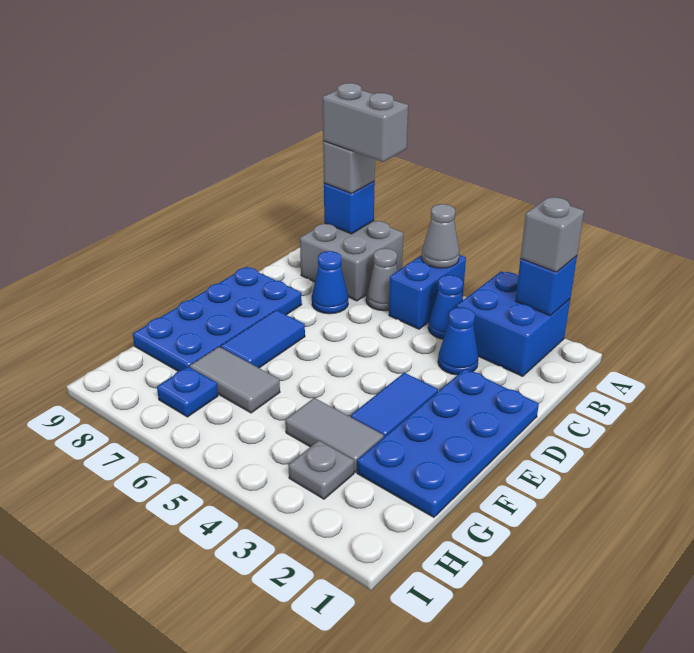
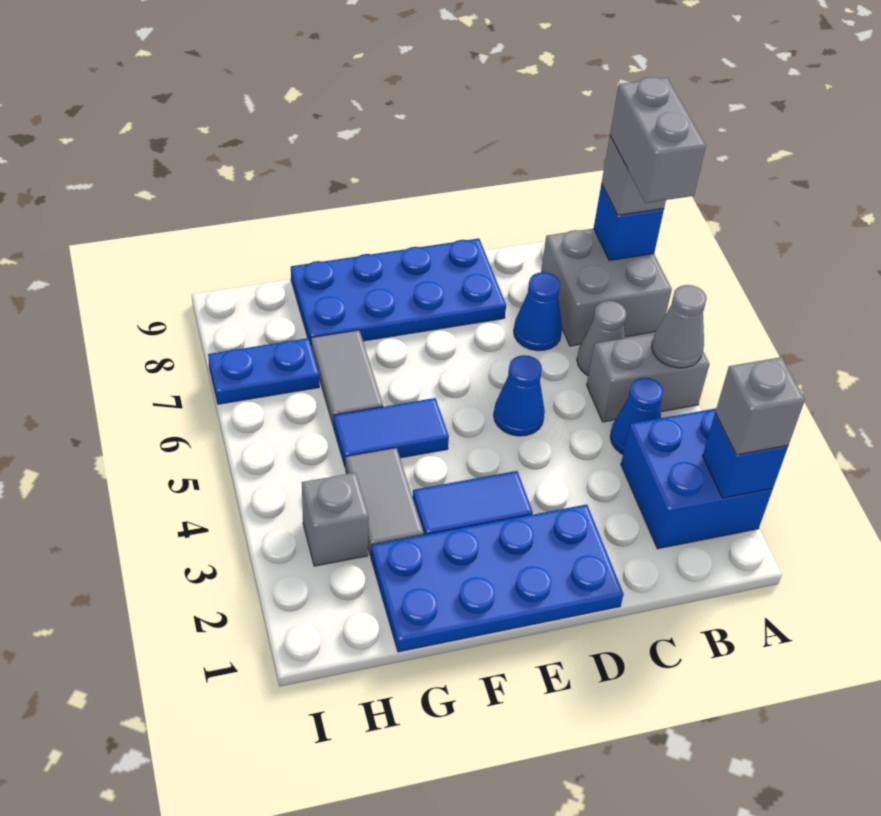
blue 1x2 brick [389,255,466,329] -> grey 1x2 brick [587,334,709,422]
blue 1x1 cone [438,307,479,375] -> blue 1x1 cone moved to [494,355,545,436]
blue 1x2 tile [220,310,305,368] -> blue 1x2 tile moved to [333,398,449,468]
grey 1x1 plate [288,441,354,499] -> grey 1x1 brick [302,473,369,566]
blue 1x1 plate [157,367,218,417] -> blue 1x2 plate [208,338,319,404]

